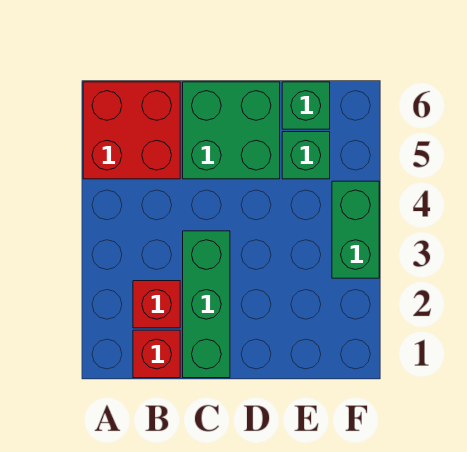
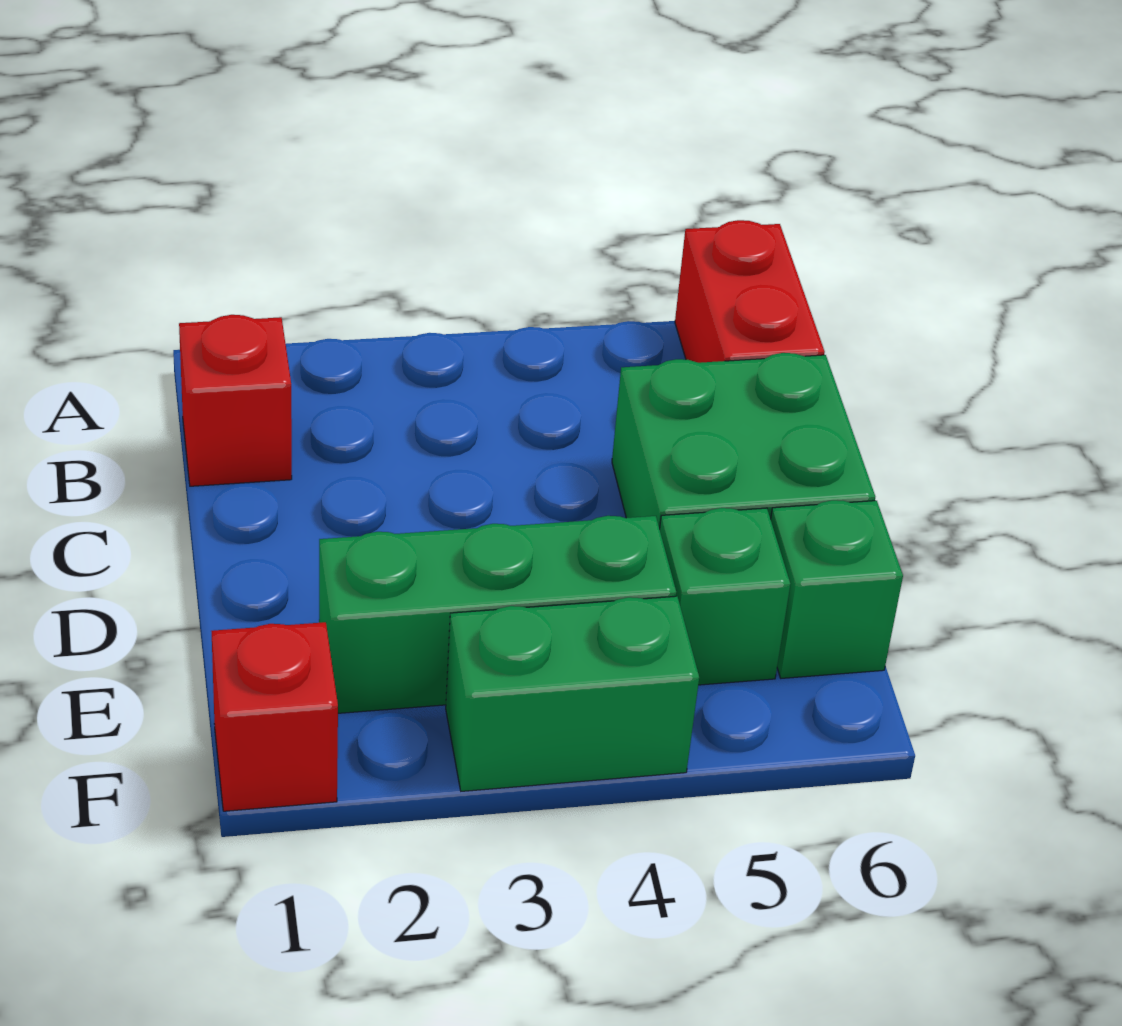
red 2x2 brick [83,82,180,179] -> red 1x2 brick [675,220,825,363]
red 1x1 brick [133,281,180,328] -> red 1x1 brick moved to [212,622,338,811]
green 1x3 brick [183,231,230,378] -> green 1x3 brick moved to [319,516,676,713]

